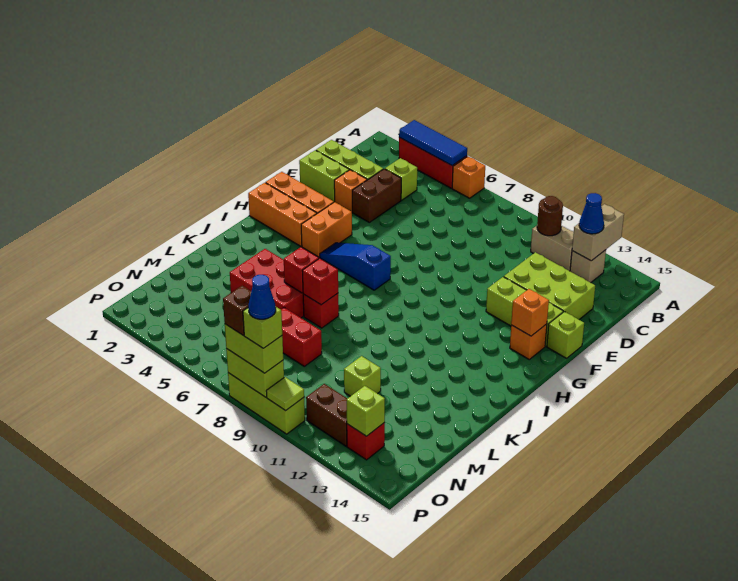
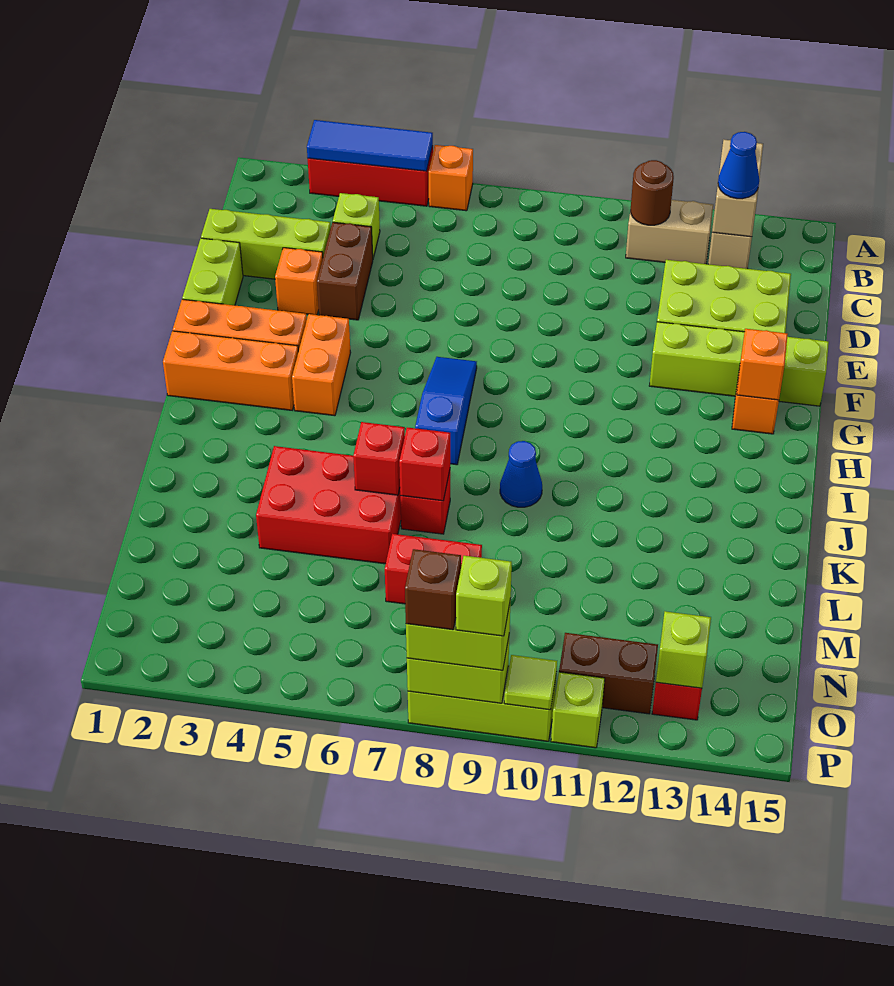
lime 1x2 brick [299,150,349,202] -> lime 1x2 brick turned to [182,238,243,305]
blue 1x3 slope [320,243,391,290] -> blue 1x3 slope turned to [415,357,477,465]
lime 1x1 brick [344,356,381,396] -> lime 1x1 brick moved to [551,672,605,748]
blue 1x1 cone [248,275,276,319] -> blue 1x1 cone moved to [500,441,542,507]

